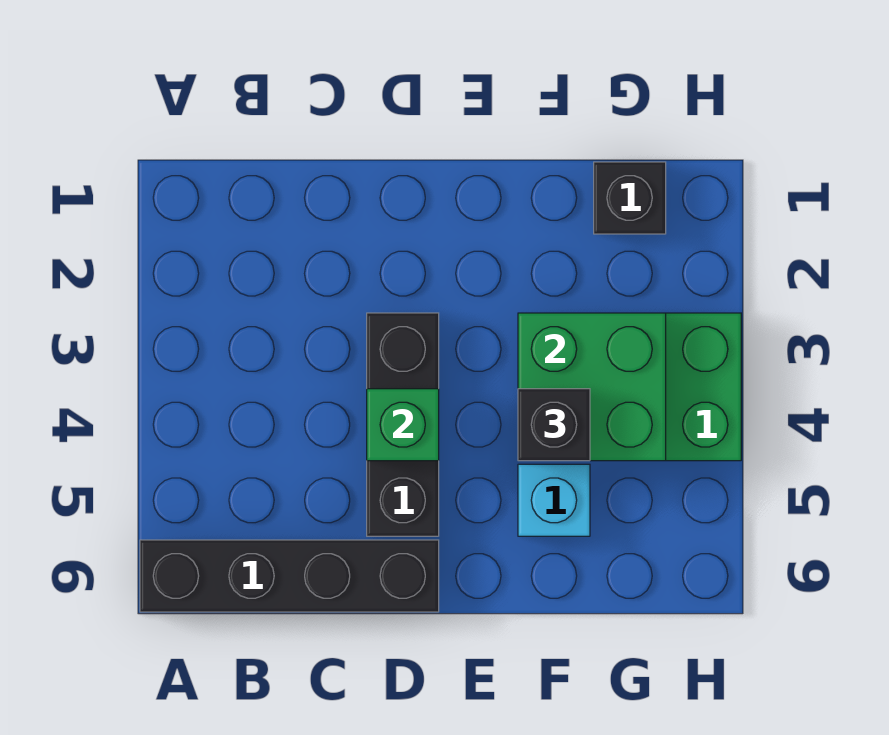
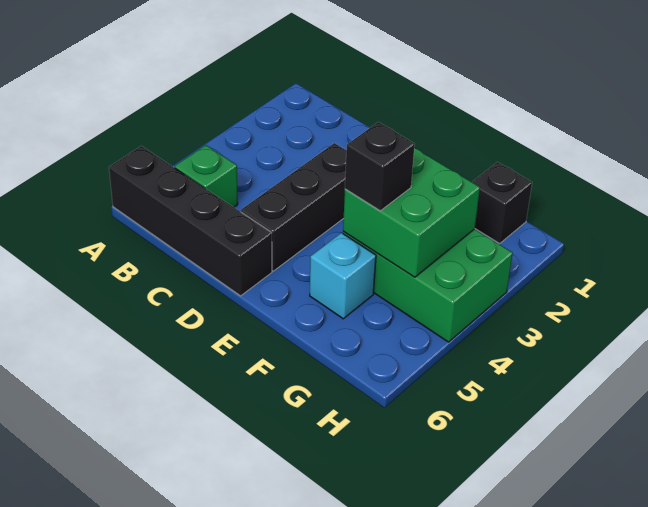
green 1x1 brick [367,389,439,461] -> green 1x1 brick moved to [175,145,238,207]

